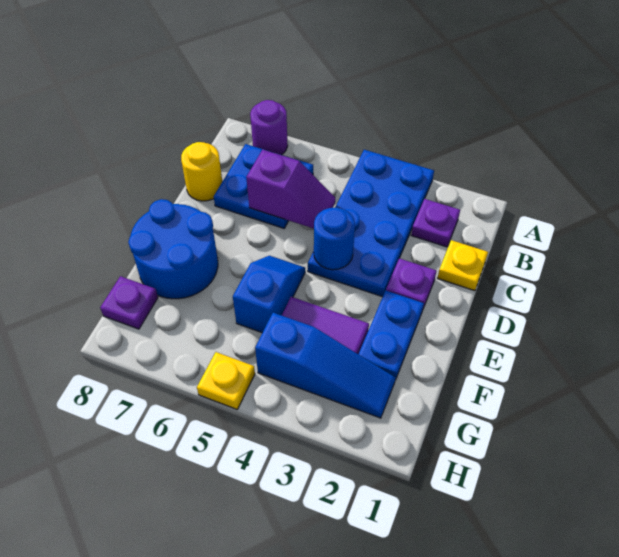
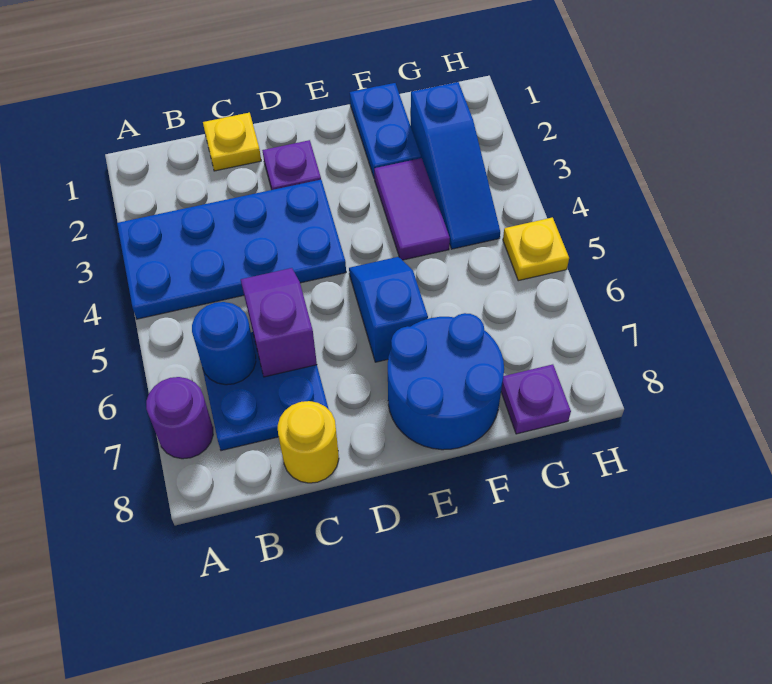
purple 1x1 plate [411,199,460,247] -> none
blue 1x1 round brick [314,208,355,270] -> blue 1x1 round brick moved to [192,302,256,385]
blue 1x2 plate [358,291,424,380] -> blue 1x2 plate turned to [350,83,421,179]
blue 1x2 slope [233,256,305,333] -> blue 1x2 slope turned to [349,257,428,362]
blue 1x3 slope [255,313,395,418] -> blue 1x3 slope turned to [411,82,500,249]

